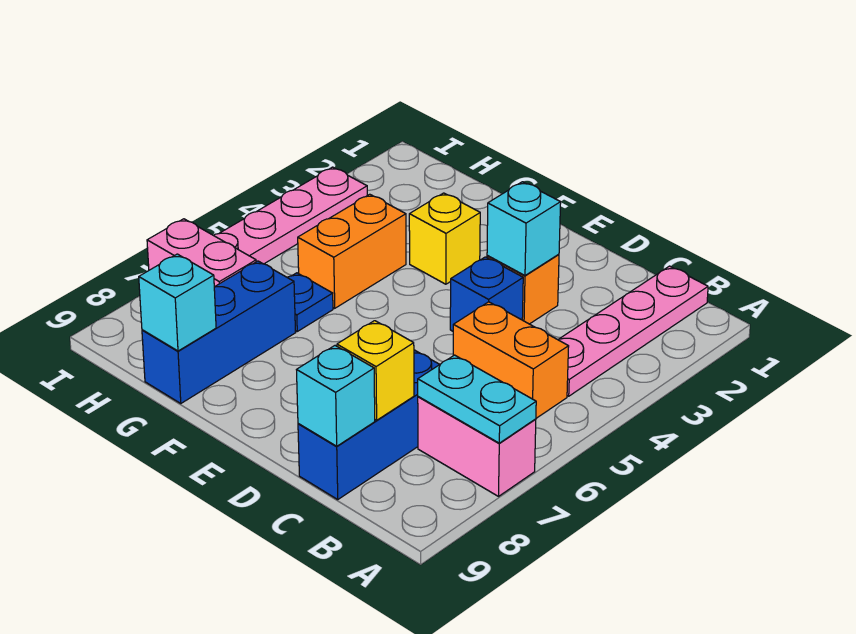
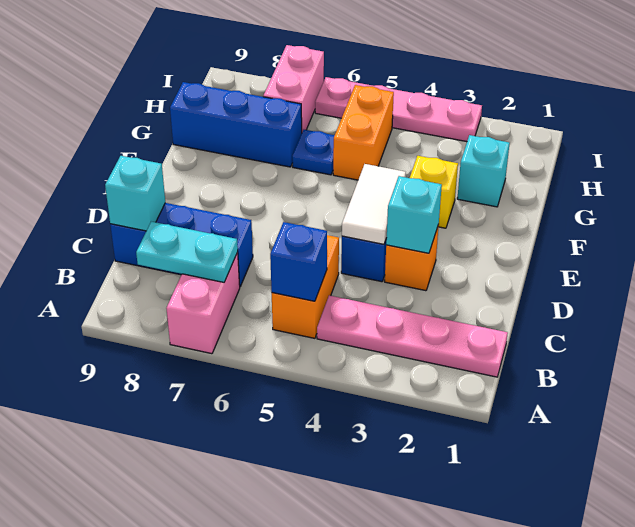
cyan 1x2 plate [418,355,536,443] -> cyan 1x2 plate turned to [136,222,238,282]
none -> blue 1x1 brick [270,222,327,301]
yellow 1x1 brick [337,321,414,420] -> none
none -> white 1x2 tile [342,164,406,244]
orange 1x2 brick [298,194,406,308] -> orange 1x2 brick turned to [333,85,394,180]
cyan 1x1 brick [139,254,216,351] -> cyan 1x1 brick moved to [457,135,510,207]

